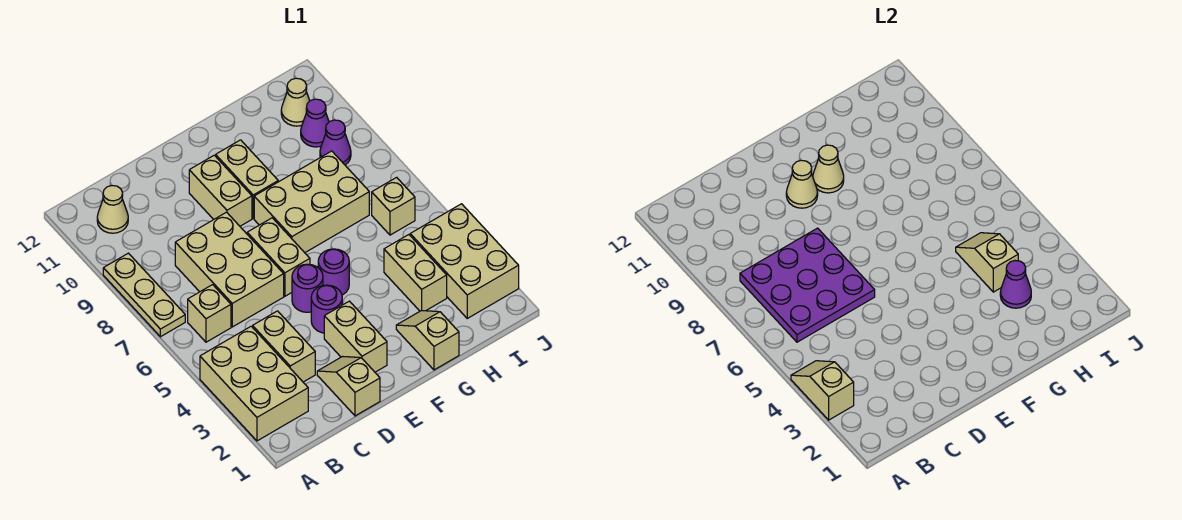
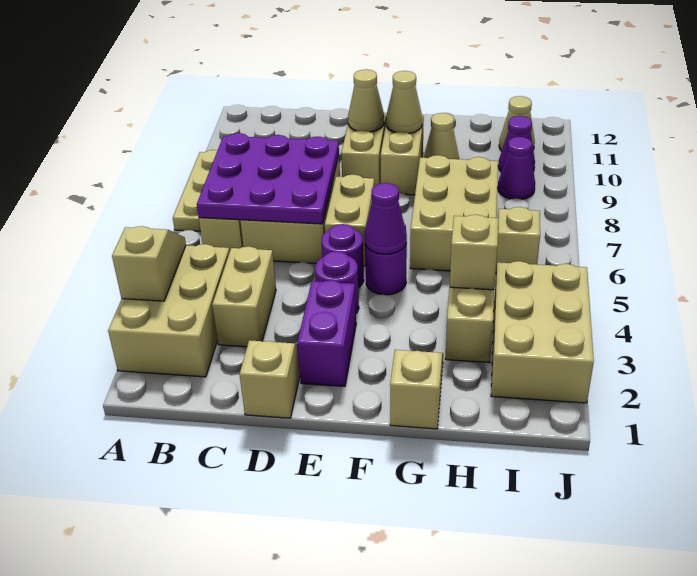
tan 1x1 cone [97,186,128,233] -> tan 1x1 cone moved to [424,113,459,159]
tan 1x2 brick [324,301,387,372] -> purple 1x2 brick [297,280,356,386]
tan 2x3 brick [254,151,369,253] -> tan 2x3 brick turned to [410,155,498,271]
purple 1x1 cone [1000,261,1031,308] -> purple 1x1 cone moved to [365,183,407,254]

